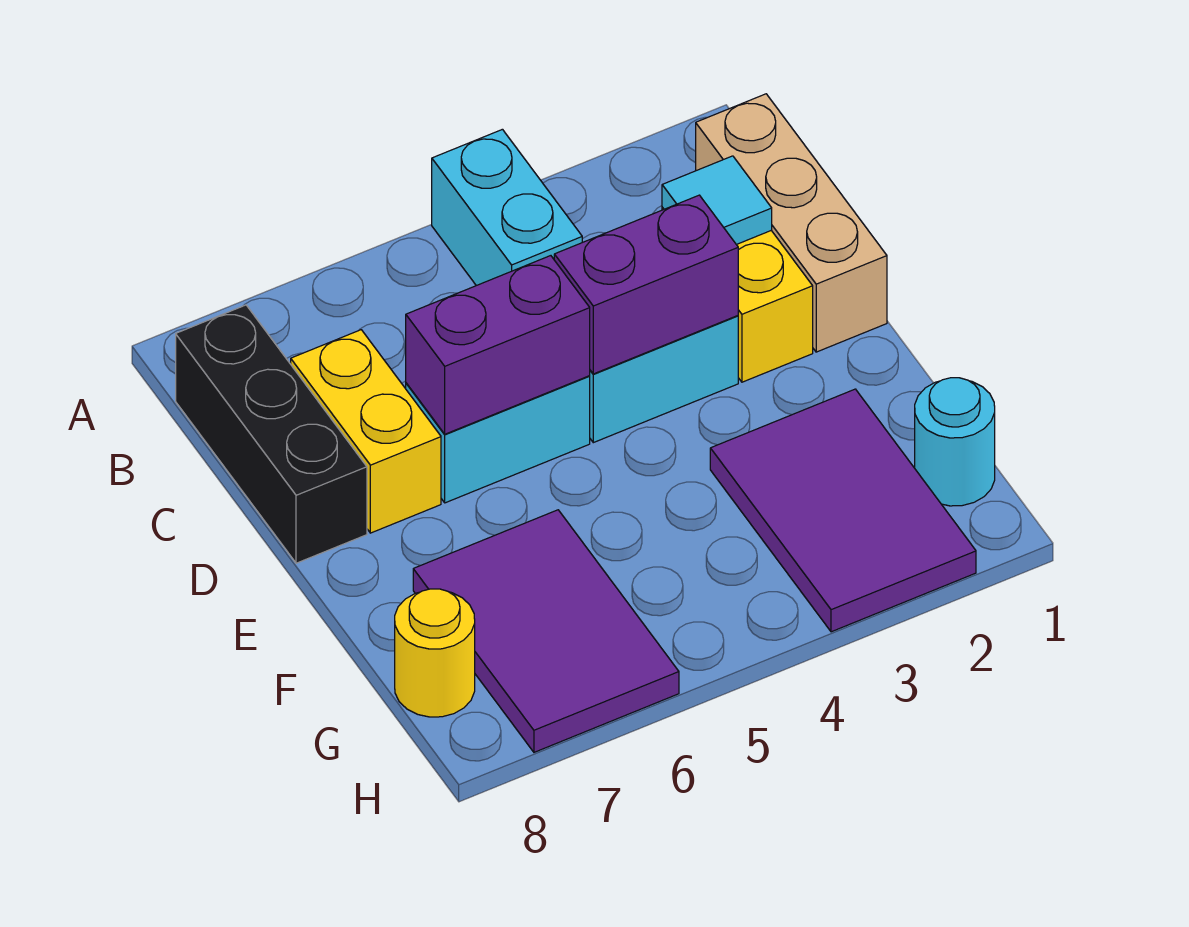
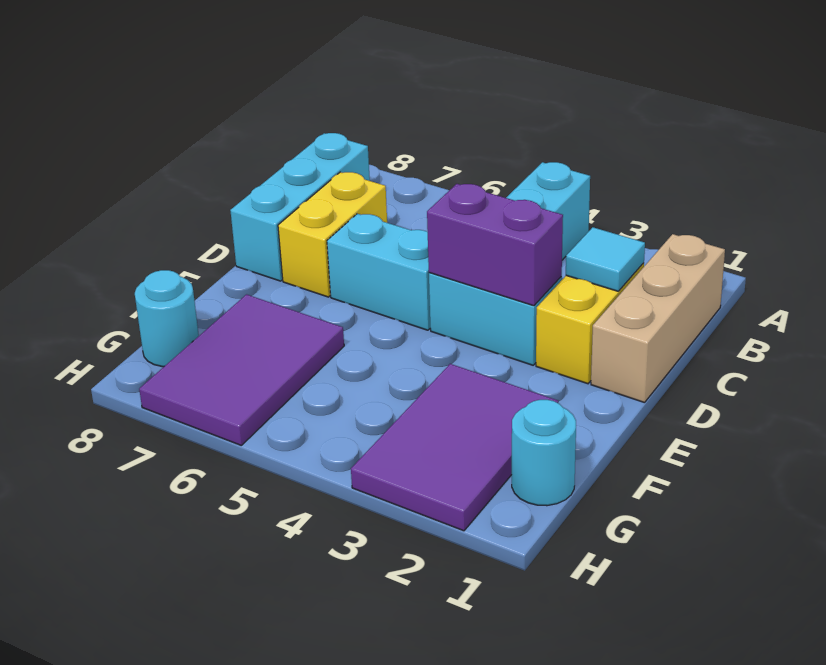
black 1x3 brick [176,305,367,563] -> cyan 1x3 brick [230,133,370,281]
purple 1x2 brick [406,256,590,434] -> none
yellow 1x1 round brick [395,589,475,717] -> cyan 1x1 round brick [135,270,199,367]

